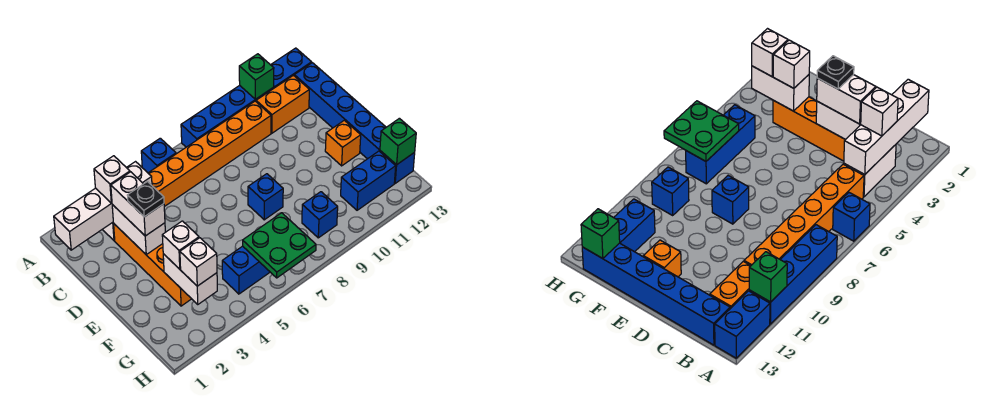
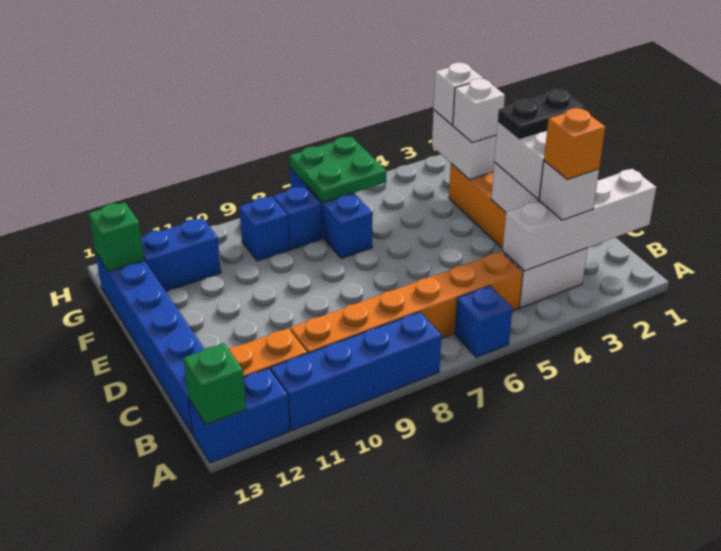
green 1x1 brick [239,54,274,99] -> green 1x1 brick moved to [183,343,246,425]
black 1x1 plate [127,182,164,217] -> black 1x2 plate [498,90,584,140]
blue 1x1 brick [248,174,283,220] -> blue 1x1 brick moved to [273,186,322,250]
orange 1x1 brick [325,120,361,166] -> orange 1x1 brick moved to [544,108,605,179]
blue 1x3 brick [222,246,270,294] -> blue 1x3 brick turned to [290,168,373,258]

